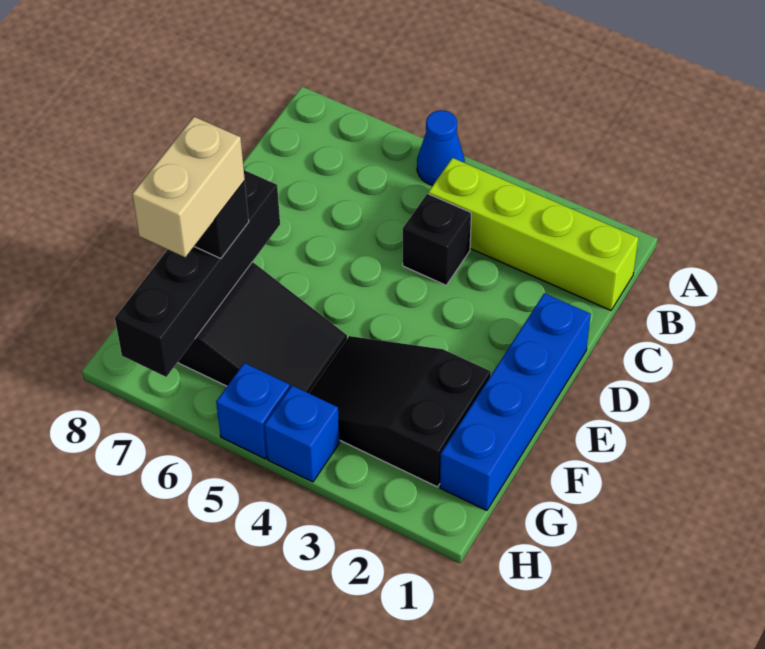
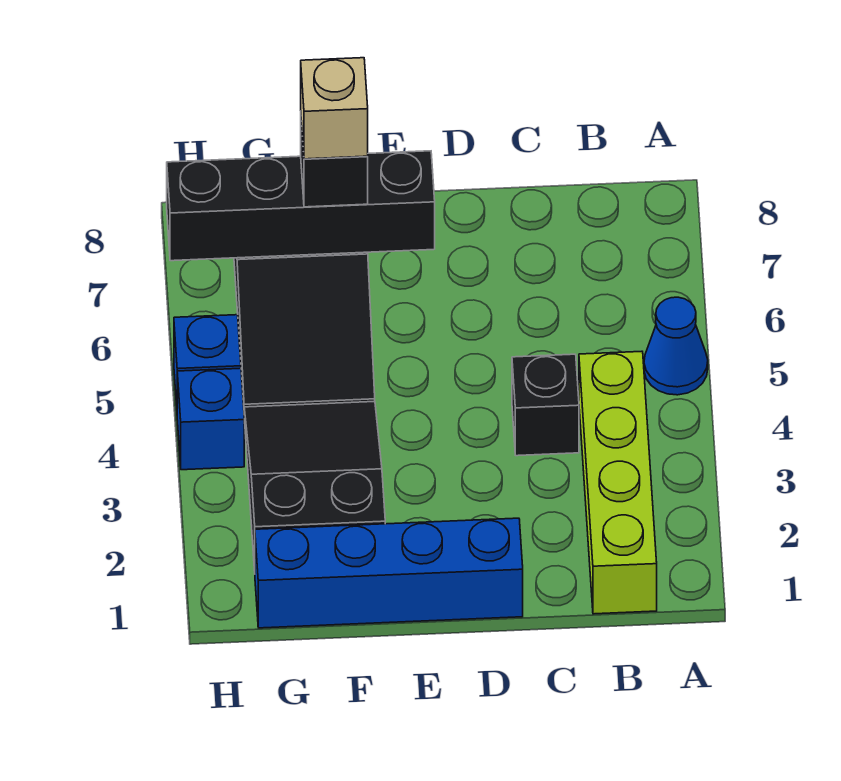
tan 1x2 brick [132,117,245,257] -> tan 1x1 brick [301,58,368,159]

